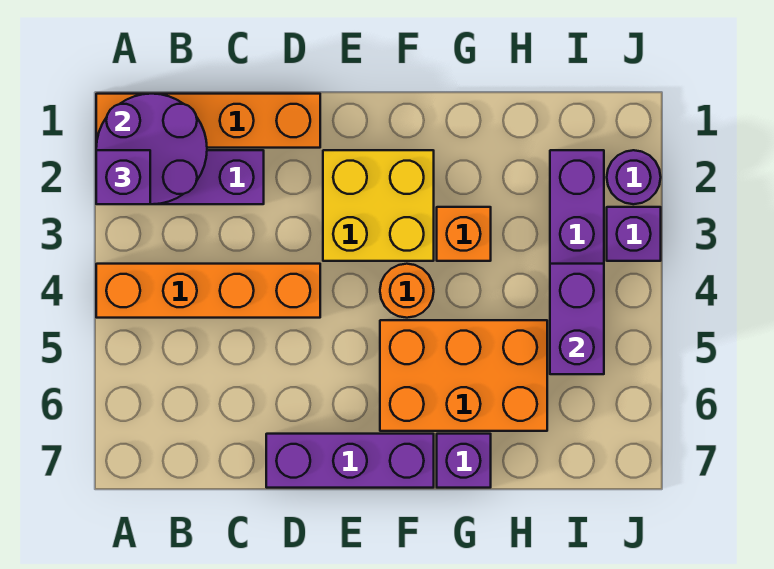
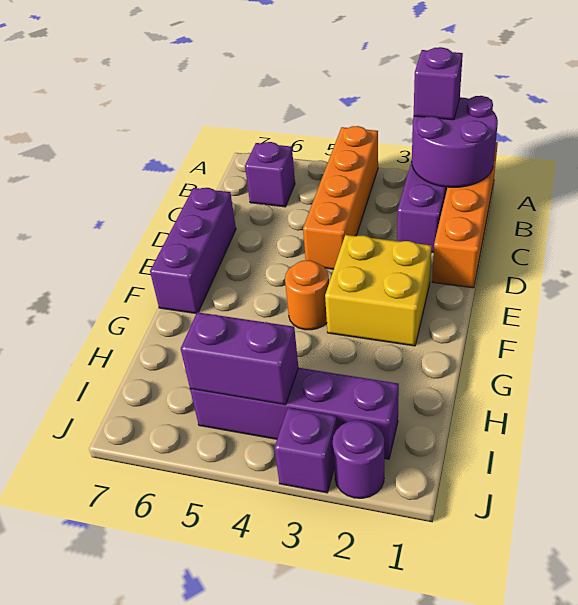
orange 2x3 brick [380,320,547,431] -> none
orange 1x1 brick [437,207,491,261] -> none
purple 1x1 brick [437,434,491,488] -> purple 1x1 brick moved to [245,142,295,207]

